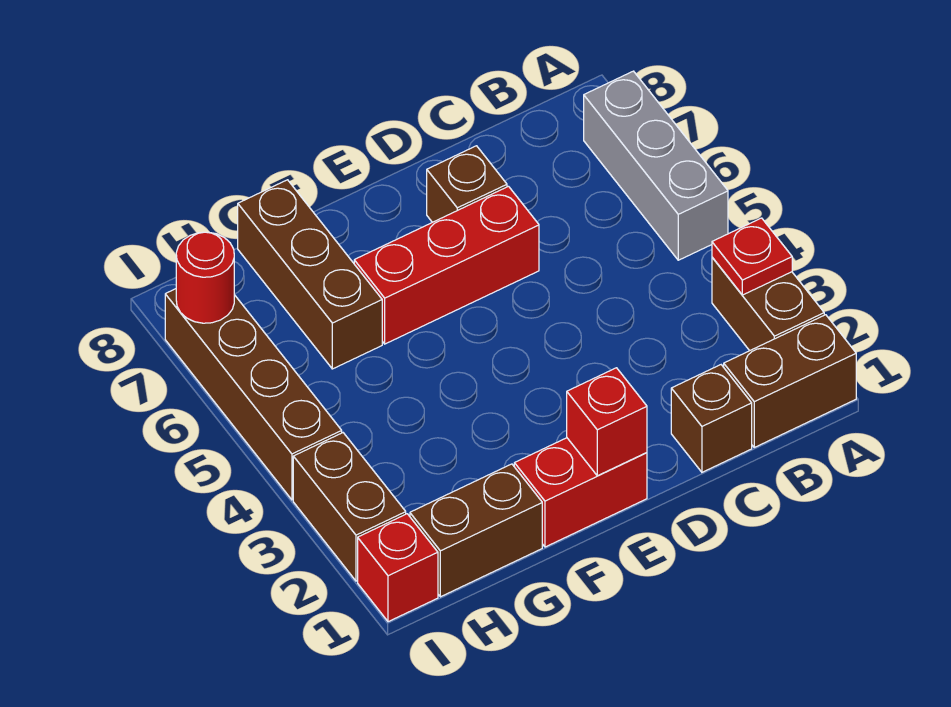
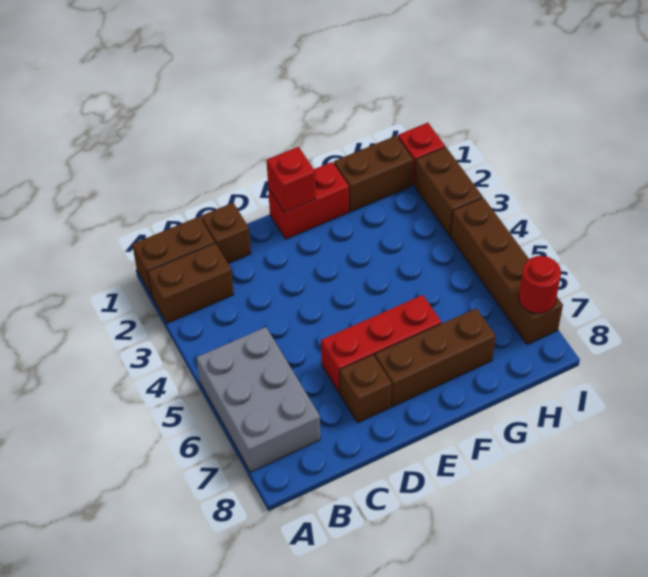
brown 1x2 brick [712,257,824,351] -> brown 1x2 brick turned to [148,243,234,323]
red 1x1 plate [712,218,792,295] -> none
grey 1x3 brick [584,71,728,260] -> grey 2x3 brick [196,327,320,472]
brown 1x3 brick [238,180,382,369] -> brown 1x3 brick turned to [375,308,496,407]

